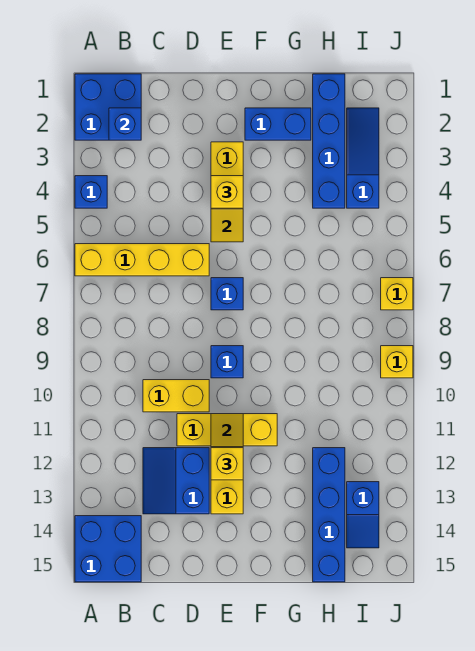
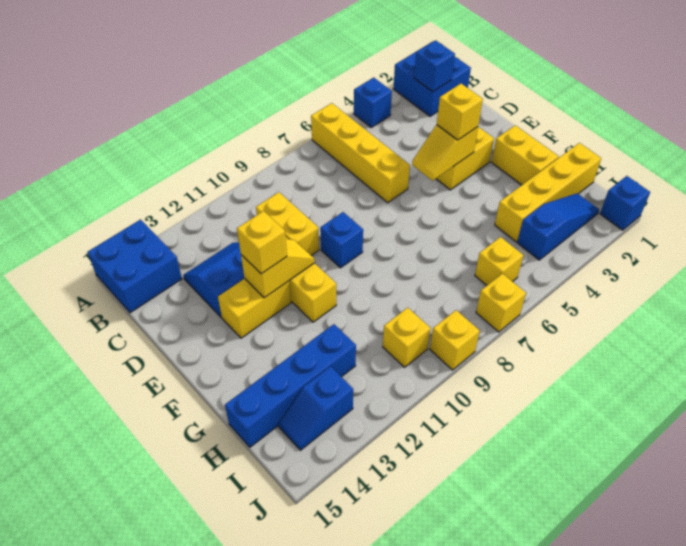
blue 1x1 brick [211,278,243,310] -> blue 1x1 brick moved to [600,176,650,230]
blue 1x2 brick [245,108,311,140] -> yellow 1x2 brick [492,125,559,185]
blue 1x4 brick [313,74,345,208] -> yellow 1x4 brick [495,143,601,242]
none -> yellow 1x1 brick [475,237,523,285]
none -> yellow 1x1 brick [383,308,431,367]

